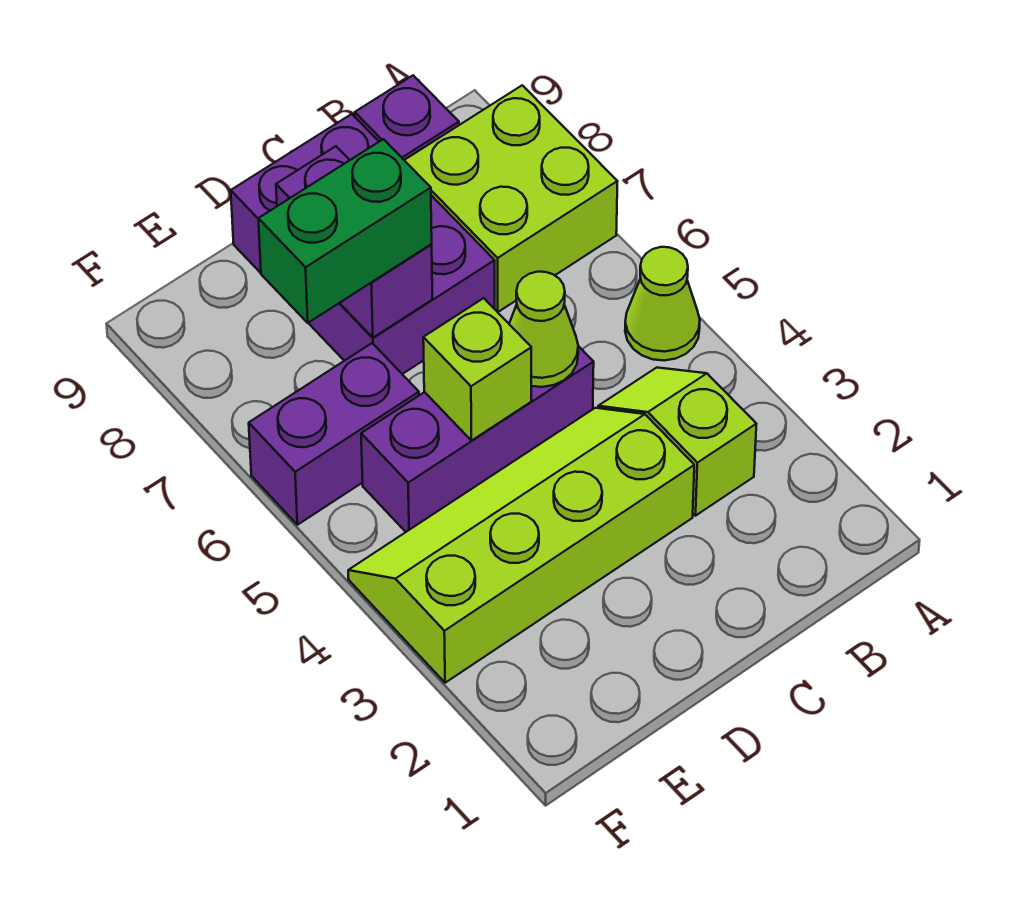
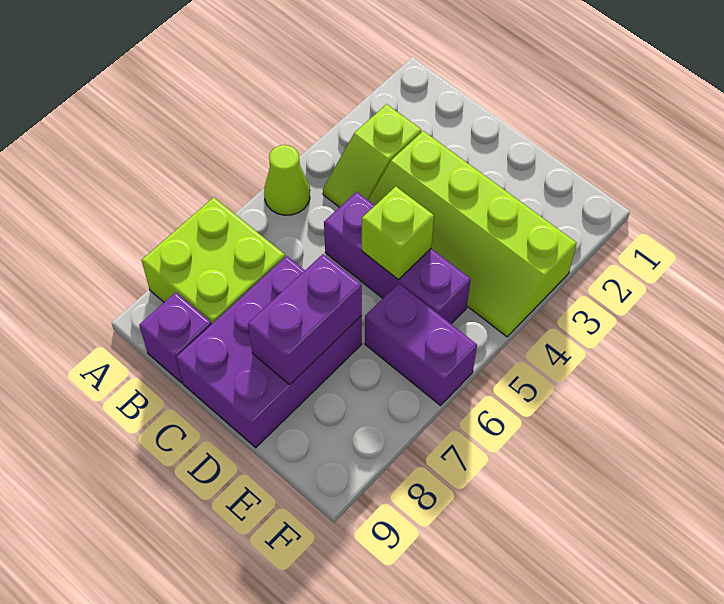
lime 1x1 cone [509,272,578,387] -> none
green 1x2 brick [258,139,432,323] -> none

